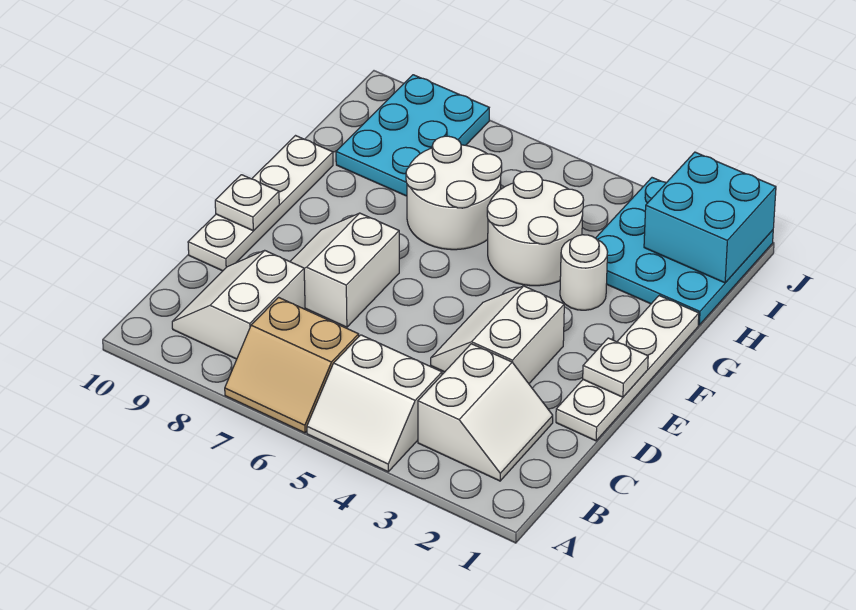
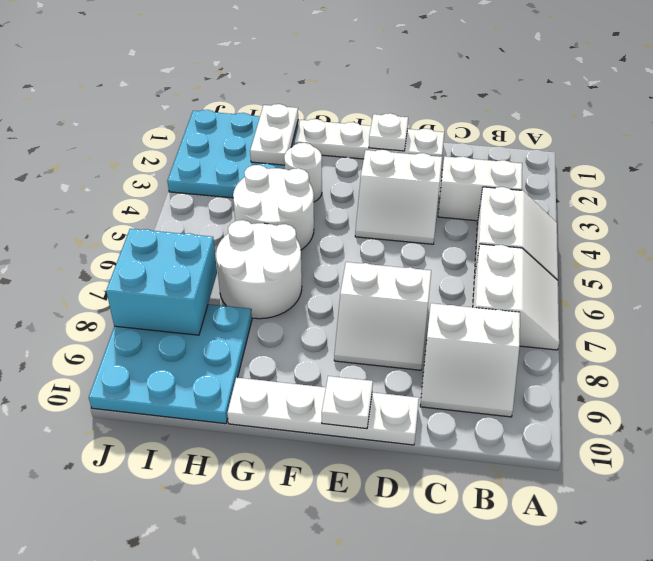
tan 2x2 slope [225,297,359,433] -> white 2x2 slope [473,244,559,350]
none -> white 1x2 plate [250,104,298,165]
cyan 2x3 plate [336,75,489,196] -> cyan 3x3 plate [89,304,252,424]
cyan 2x2 brick [644,152,776,283] -> cyan 2x2 brick moved to [106,229,217,335]

